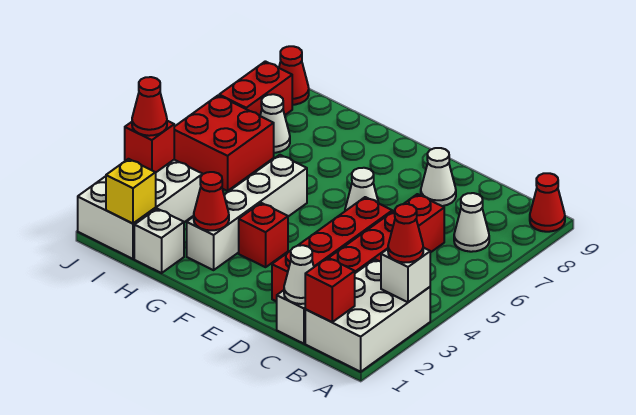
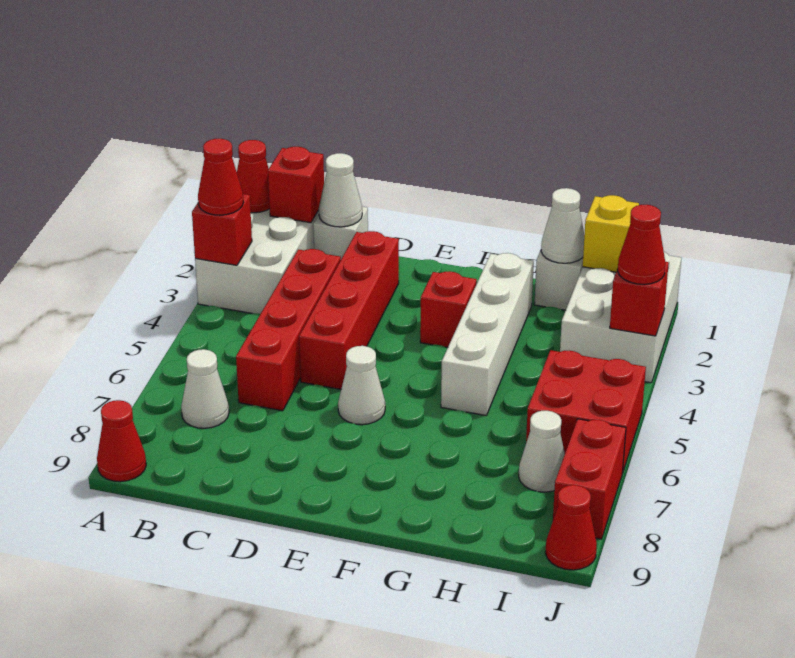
white 1x1 brick [381,248,430,302] -> red 1x1 brick [192,194,252,265]
white 1x1 cone [421,148,456,206] -> white 1x1 cone moved to [541,188,584,263]
red 1x1 cone [194,172,229,230] -> red 1x1 cone moved to [237,140,270,213]

